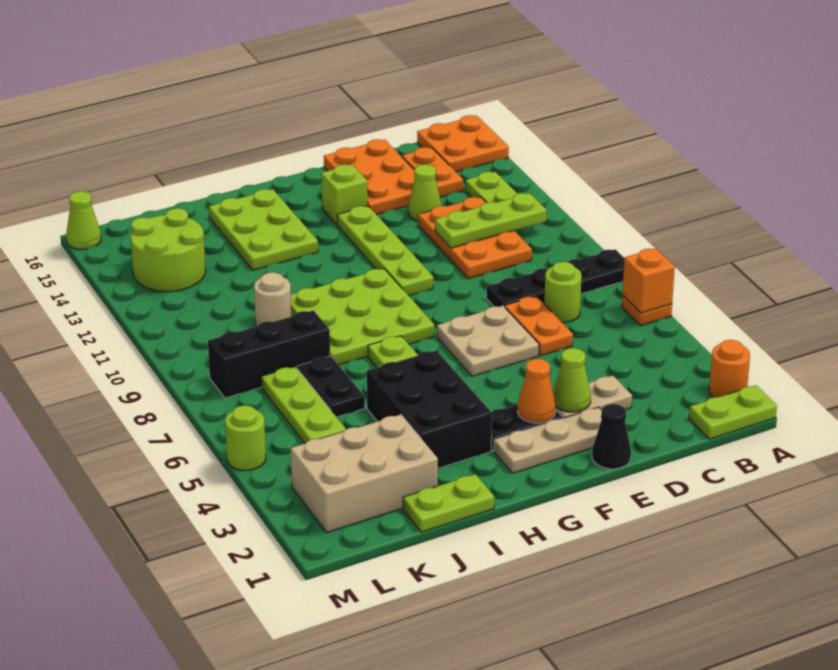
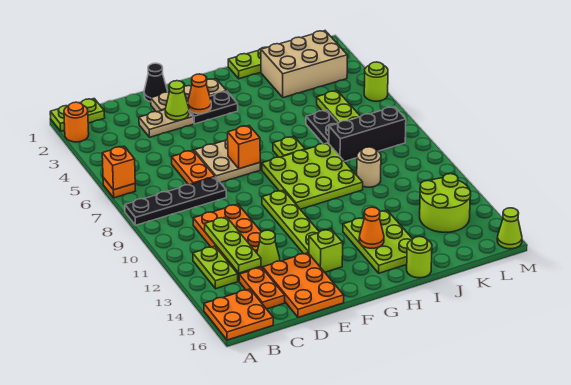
lime 1x3 plate [435,193,547,248] -> lime 1x3 plate turned to [205,217,261,273]
lime 1x1 round brick [544,262,582,322] -> lime 1x1 round brick moved to [407,237,432,278]
none -> orange 1x1 brick [228,126,260,169]
black 2x3 brick [367,350,492,468] -> none
none -> orange 1x1 cone [359,207,384,248]

